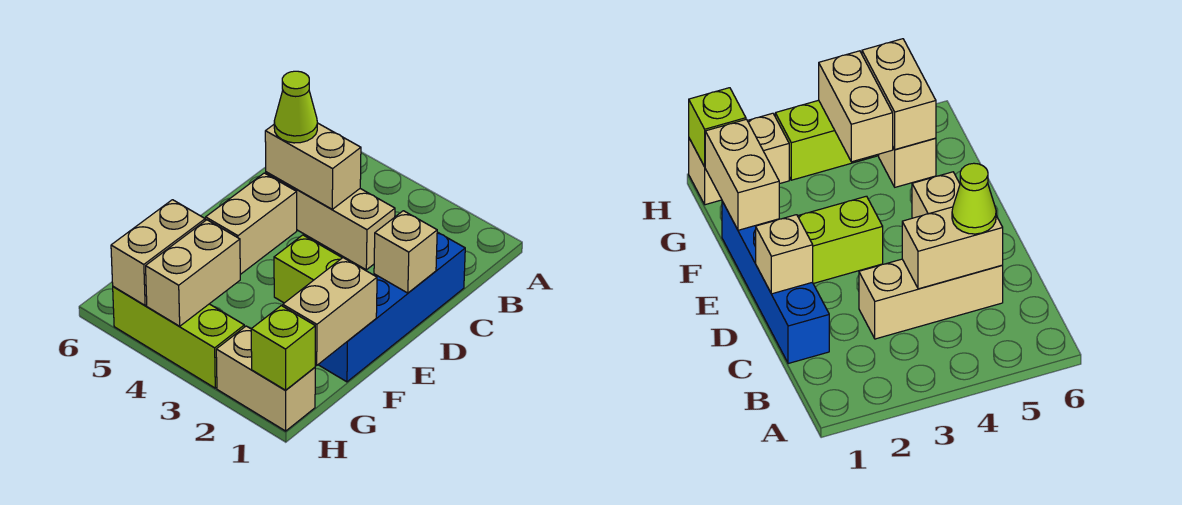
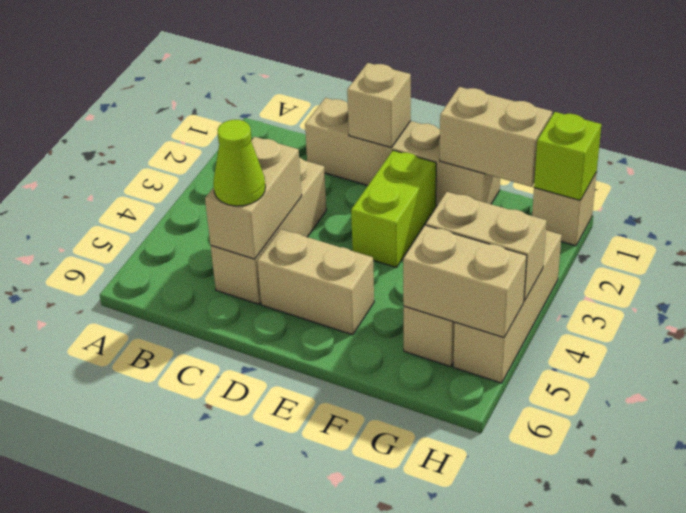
blue 1x4 brick [318,232,465,382] -> tan 1x4 brick [305,98,500,206]
tan 1x2 brick [216,326,315,431] -> tan 1x1 brick [532,172,597,246]
lime 1x3 brick [113,287,244,388] -> tan 1x3 brick [453,230,562,383]

